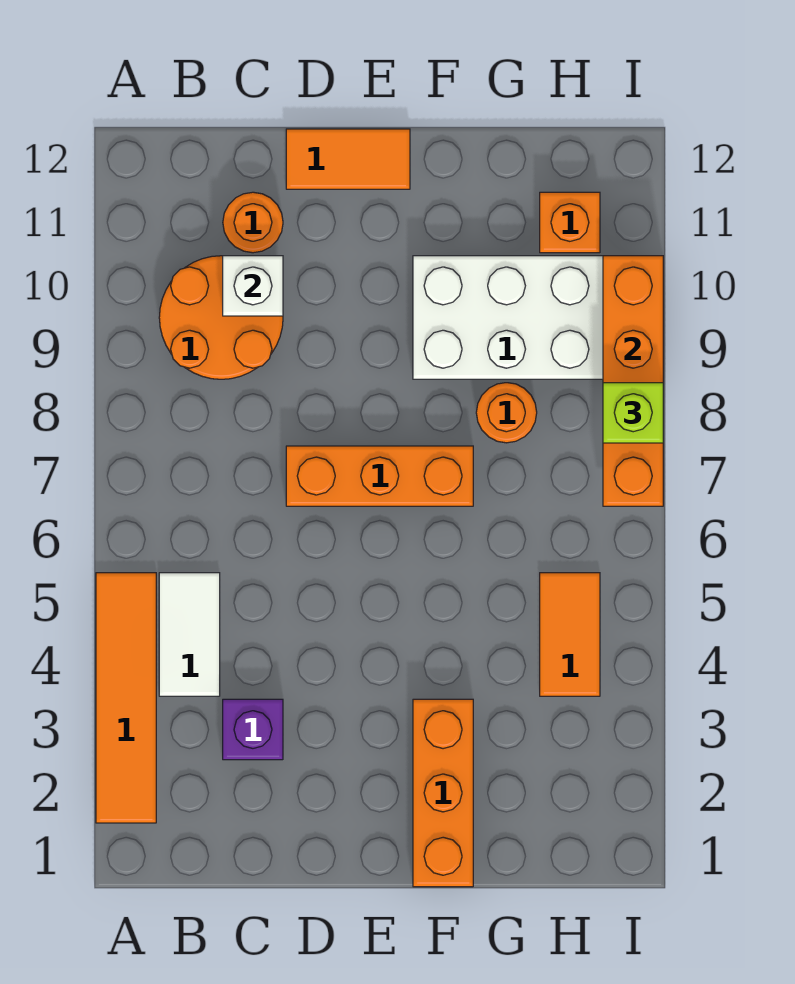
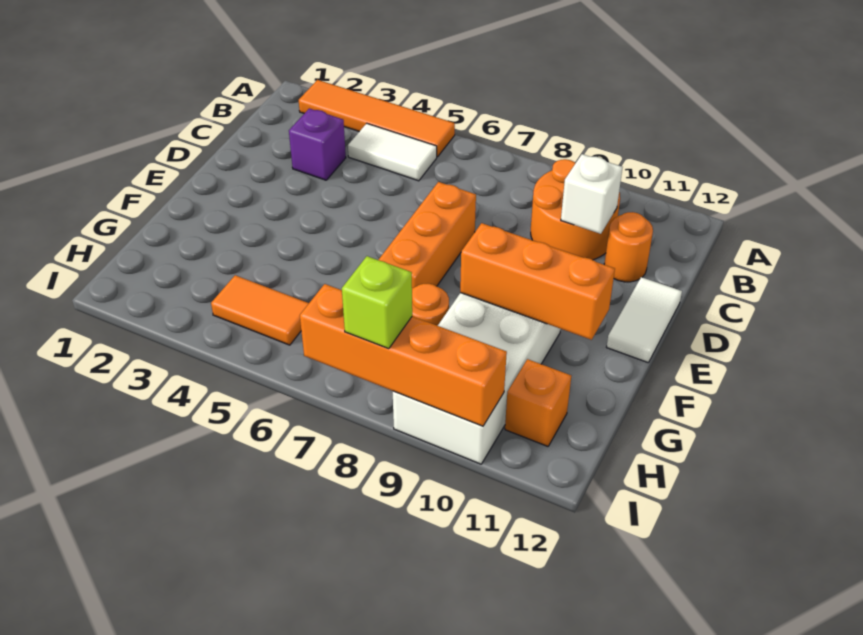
orange 1x2 tile [286,129,410,189] -> white 1x2 tile [607,277,682,363]
orange 1x3 brick [413,699,473,887] -> orange 1x3 brick moved to [460,223,615,340]

